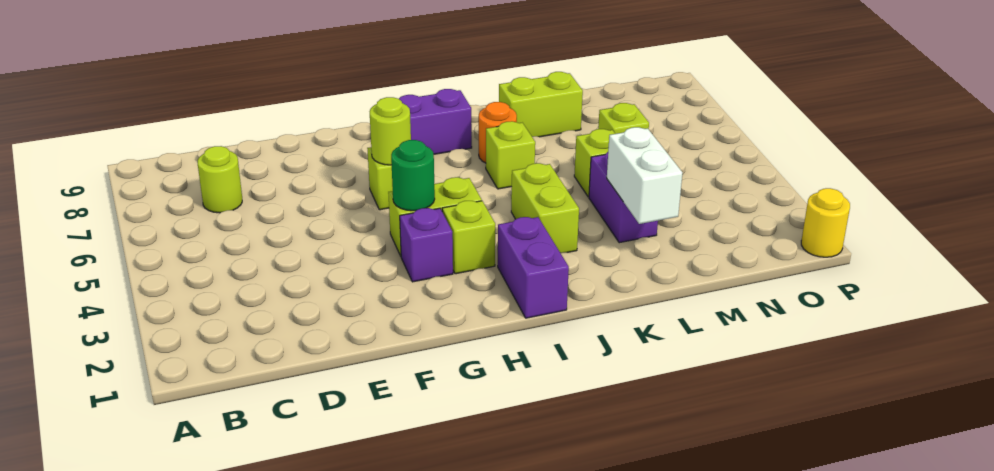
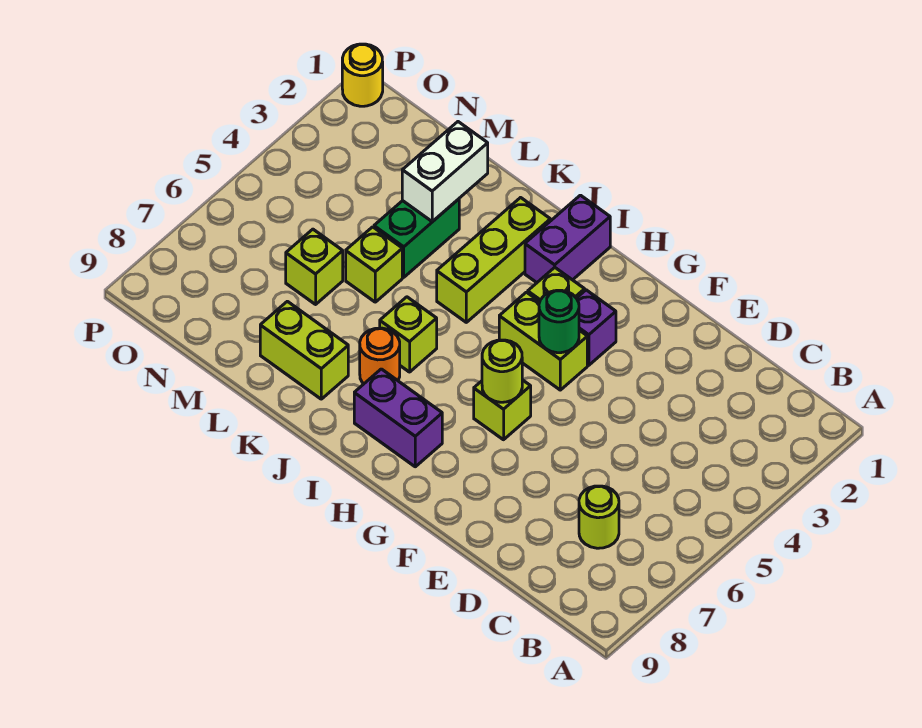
lime 1x2 brick [511,163,579,253] -> lime 1x3 brick [437,198,550,322]
purple 1x2 brick [589,152,658,243] -> green 1x2 brick [374,199,459,277]

